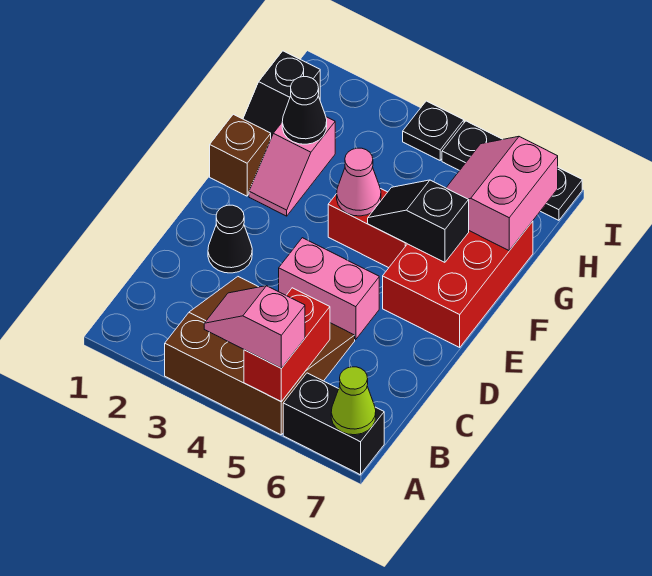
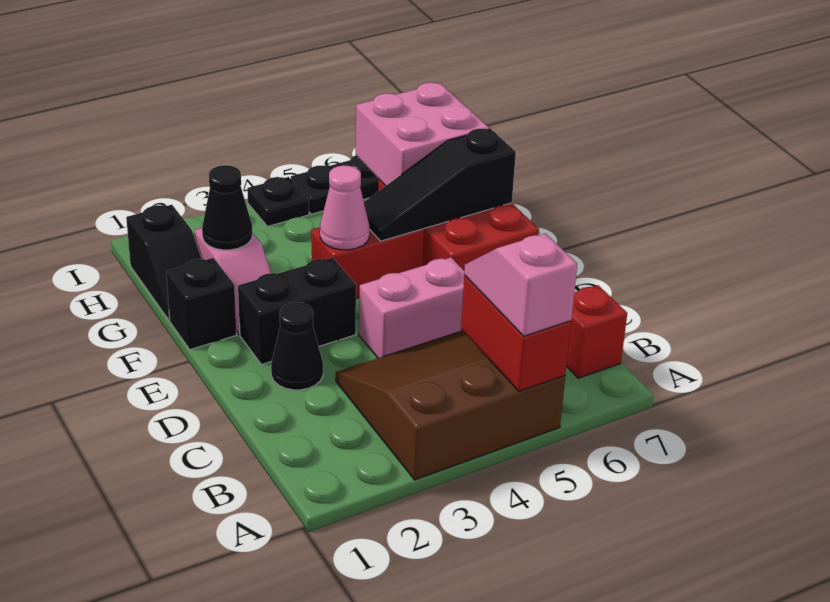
pink 1x2 slope [204,286,305,368] -> pink 1x2 slope turned to [464,233,577,336]
black 1x2 brick [283,373,384,475] -> black 1x2 brick moved to [238,258,356,365]
lime 1x1 cone [331,367,376,435] -> none
none -> red 1x1 brick [566,285,627,378]
brown 1x1 brick [210,114,271,196] -> black 1x1 brick [166,258,237,350]
black 1x2 slope [368,180,469,262] -> black 1x3 slope [364,129,516,241]
pink 2x2 slope [446,136,558,251] -> pink 2x2 brick [356,82,489,186]

